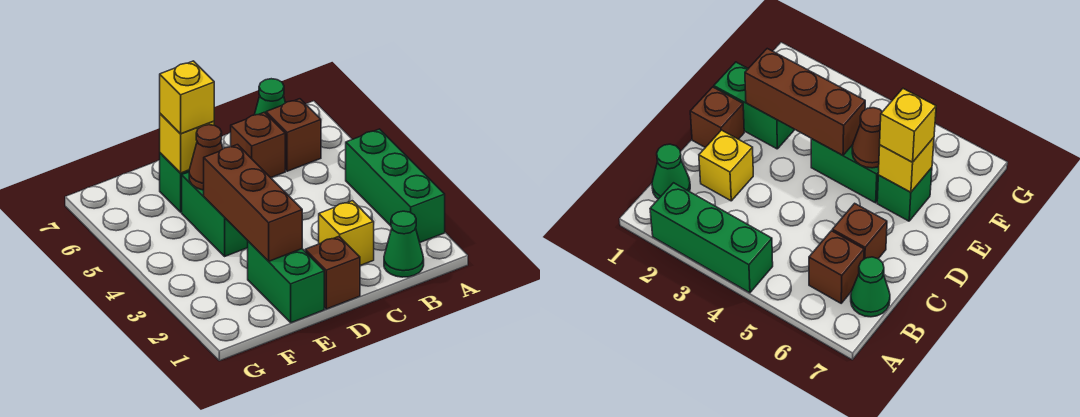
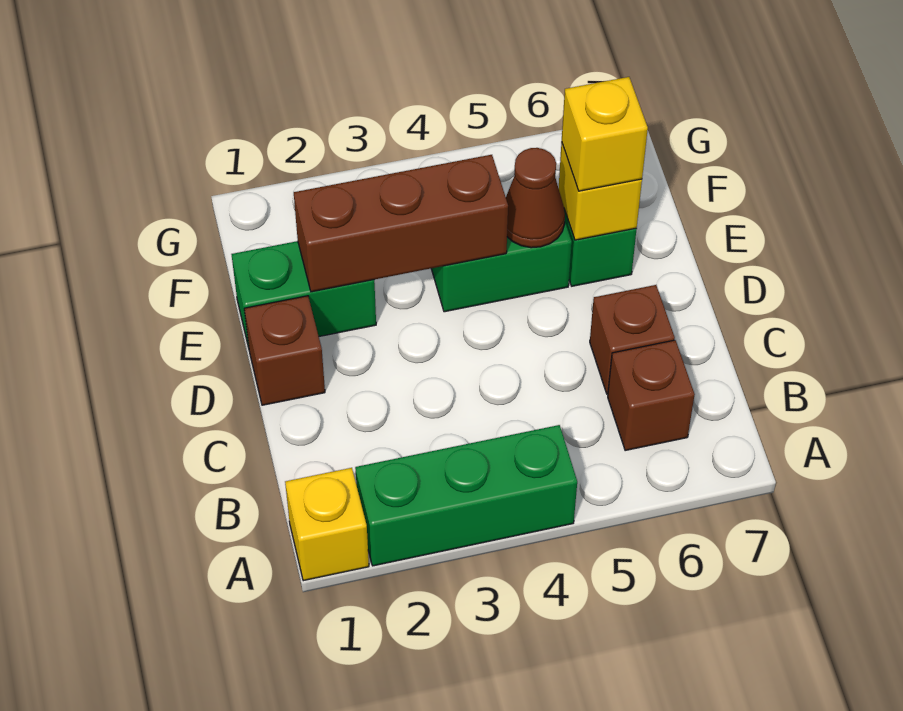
green 1x1 cone [384,211,424,277] -> none
green 1x1 cone [255,79,285,115] -> none
yellow 1x1 brick [319,201,374,265] -> yellow 1x1 brick moved to [285,468,369,581]

